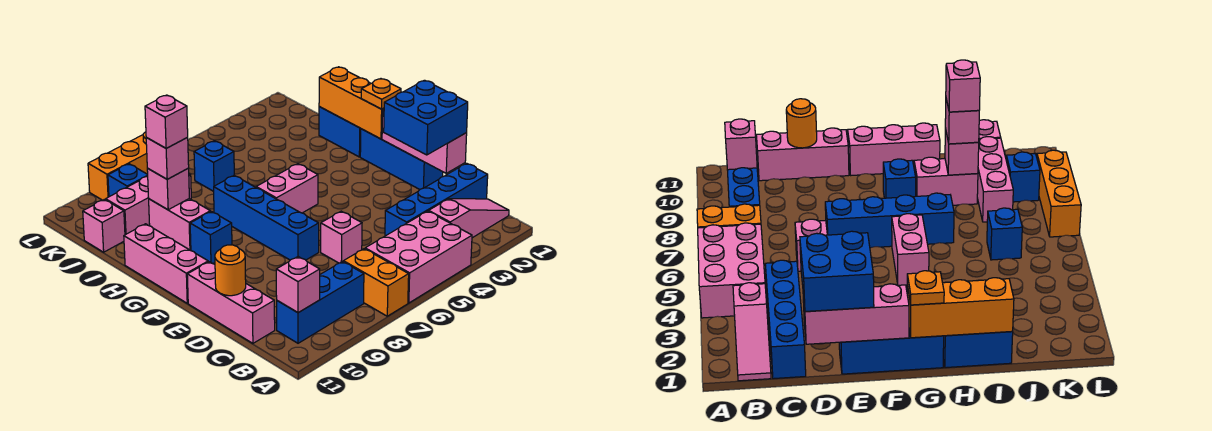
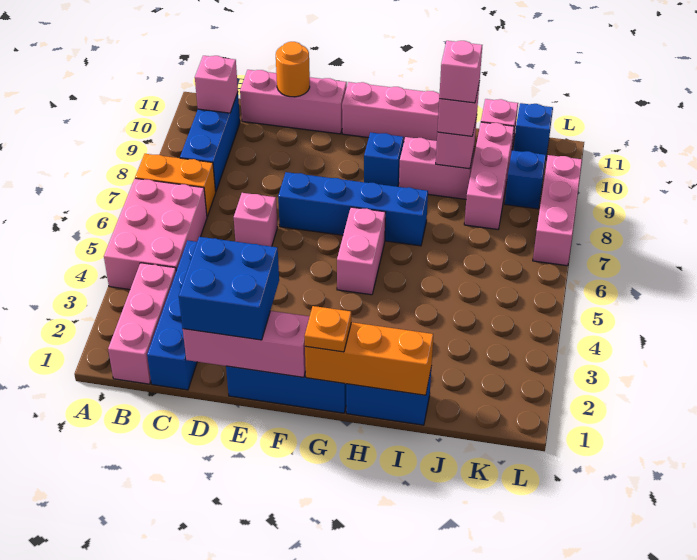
pink 1x3 slope [429,199,509,238] -> pink 1x3 brick [108,263,176,384]
blue 1x1 brick [194,141,234,191] -> blue 1x1 brick moved to [513,103,553,160]
orange 1x3 brick [88,132,148,200] -> pink 1x3 brick [533,155,582,266]

